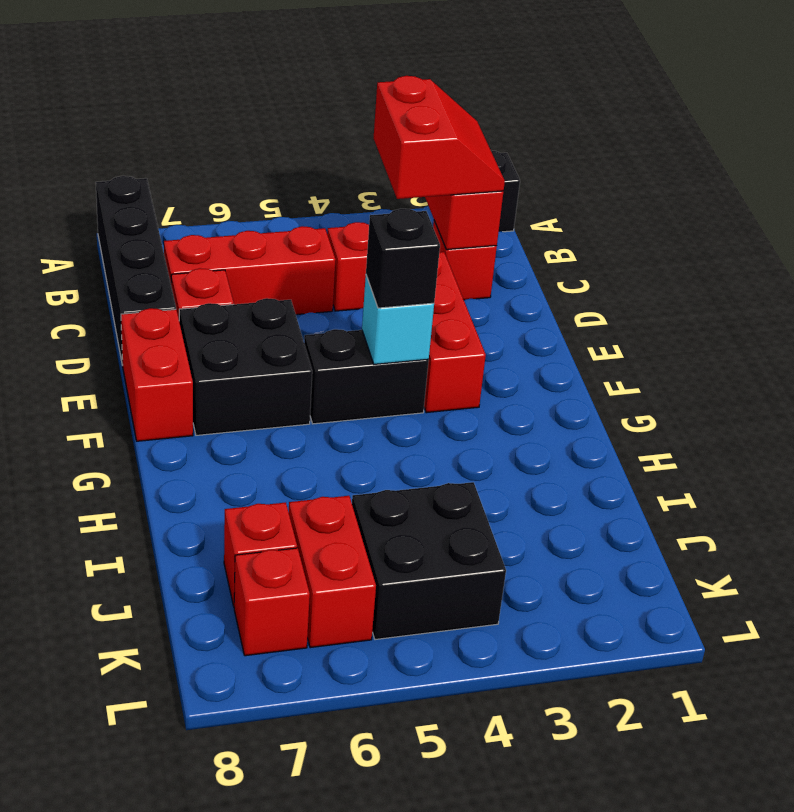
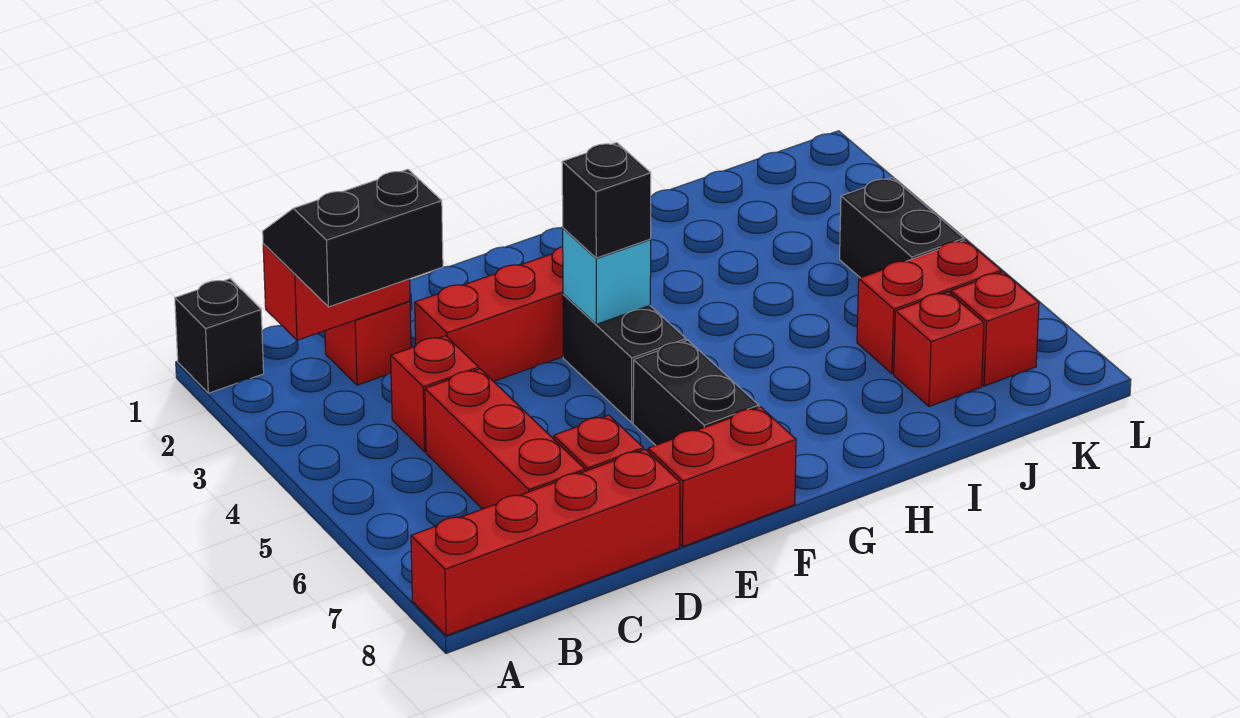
black 1x4 brick [96,176,176,365] -> red 1x4 brick [411,450,680,636]
red 2x2 slope [374,76,505,199] -> black 2x2 slope [263,169,443,307]
black 2x2 brick [179,298,312,435] -> black 1x2 brick [633,340,759,445]
black 2x2 brick [352,482,506,640] -> black 1x2 brick [840,178,964,278]

